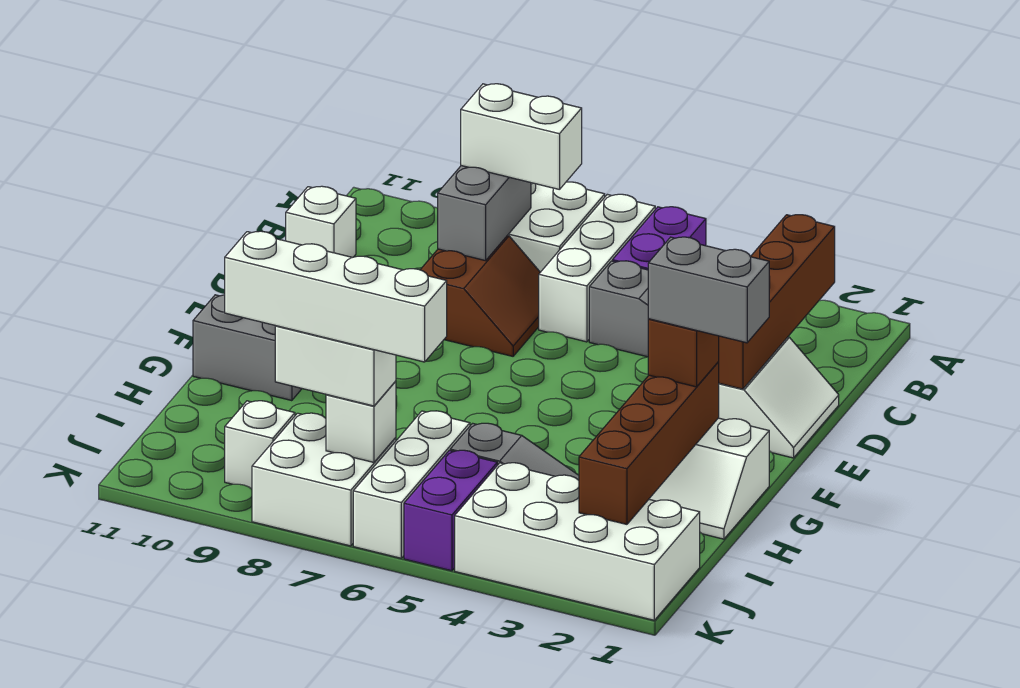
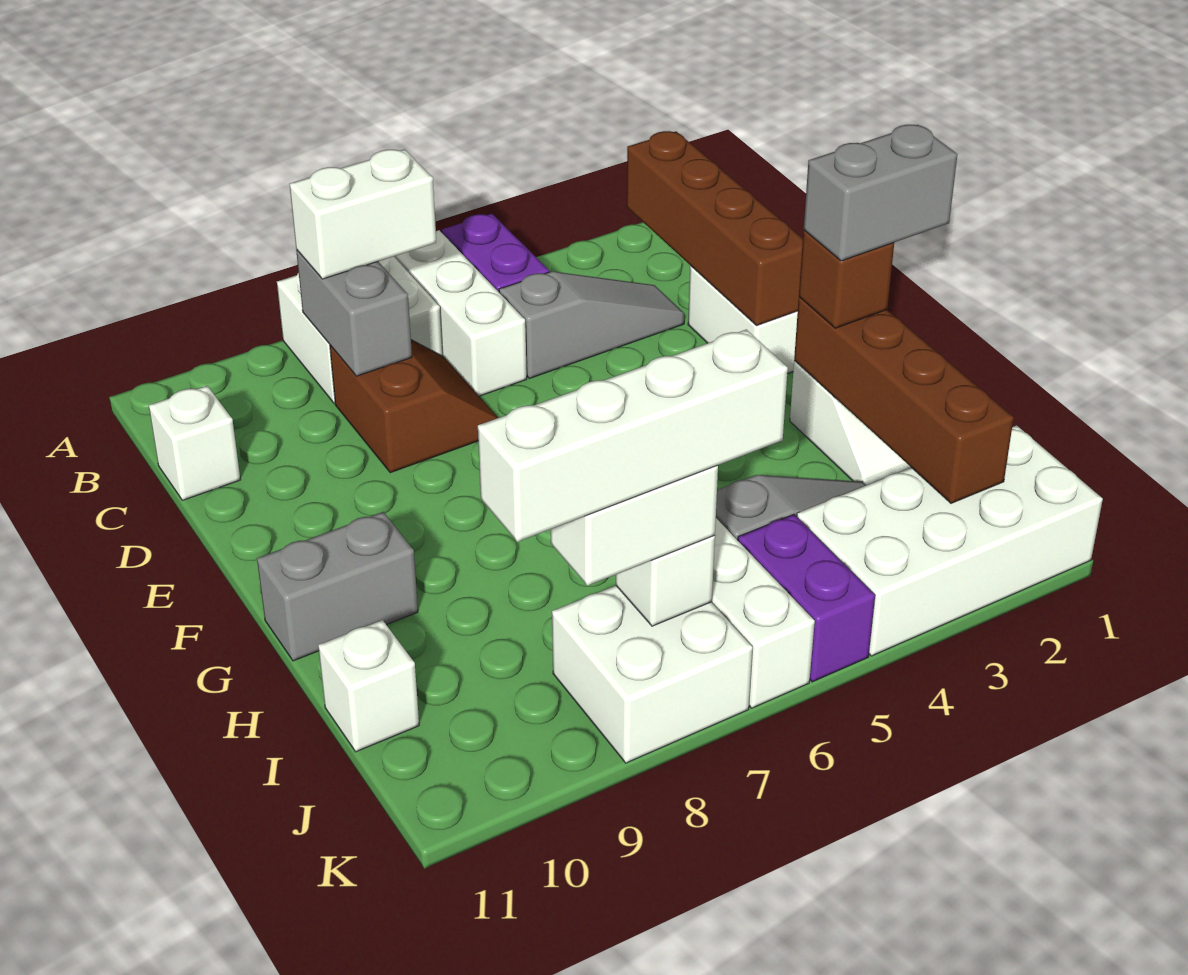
white 1x1 brick [225,401,295,489] -> white 1x1 brick moved to [318,620,419,752]

